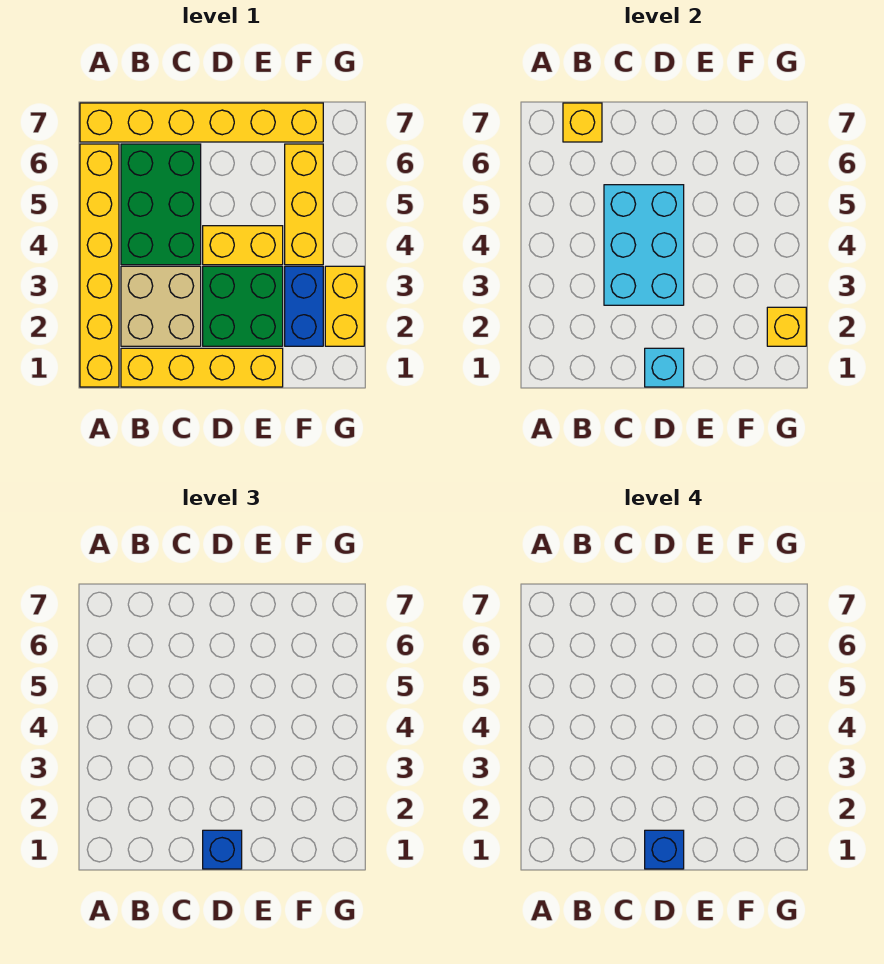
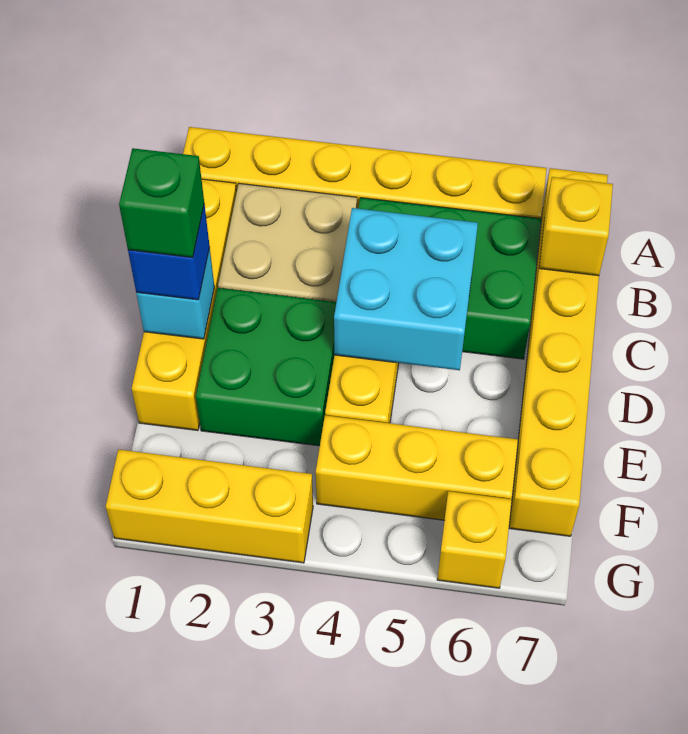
cyan 2x3 brick [604,185,684,305] -> cyan 2x2 brick [334,208,478,370]
blue 1x1 brick [645,830,684,869] -> green 1x1 brick [119,148,204,258]
blue 1x2 brick [285,266,323,346] -> none
yellow 1x2 brick [325,266,364,346] -> yellow 1x3 brick [106,449,313,563]
yellow 1x1 brick [767,307,806,346] -> yellow 1x1 brick moved to [437,491,512,588]

